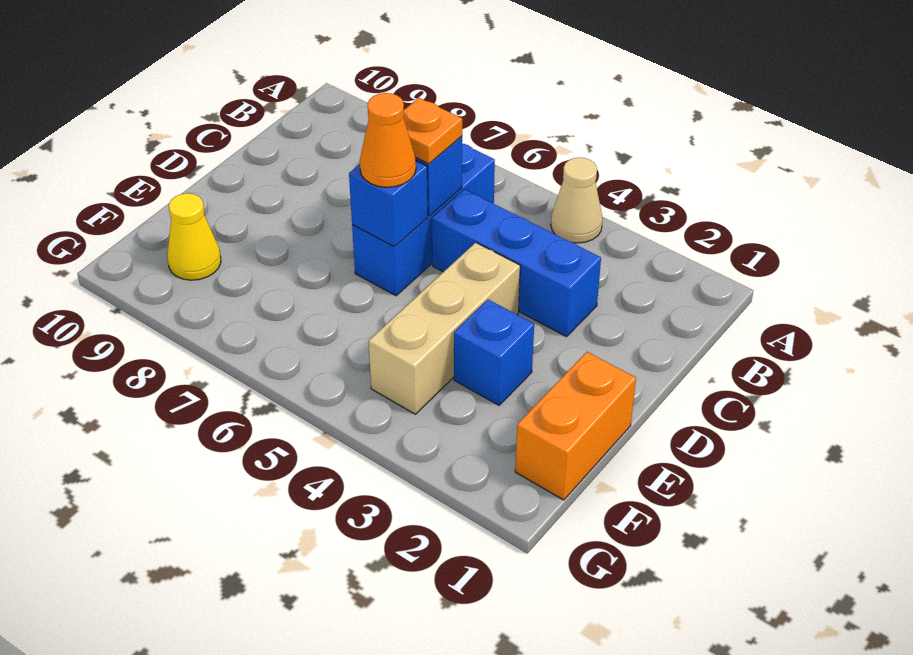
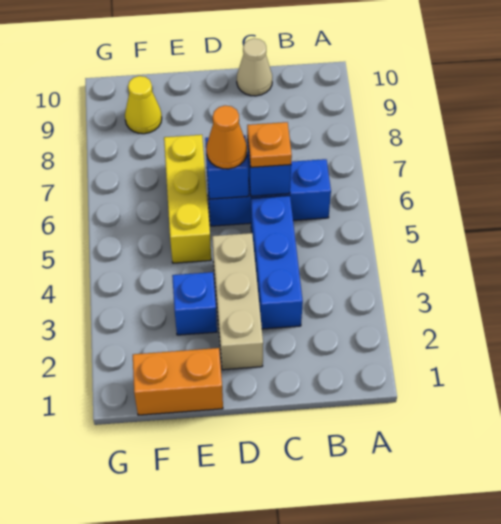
tan 1x1 cone [551,158,603,243] -> tan 1x1 cone moved to [237,39,272,96]
tan 1x3 brick [369,243,520,414] -> tan 1x3 brick turned to [212,233,263,370]
none -> yellow 1x3 brick [164,135,211,263]

